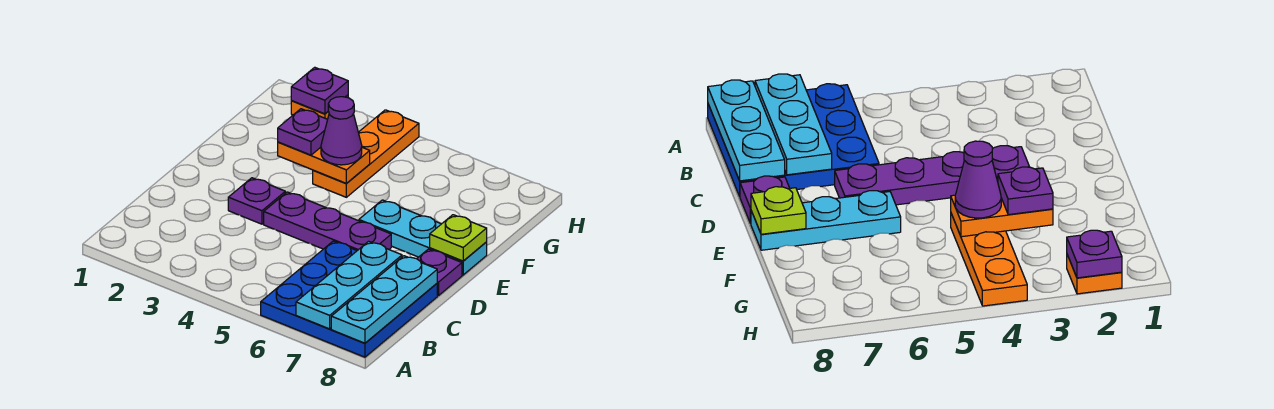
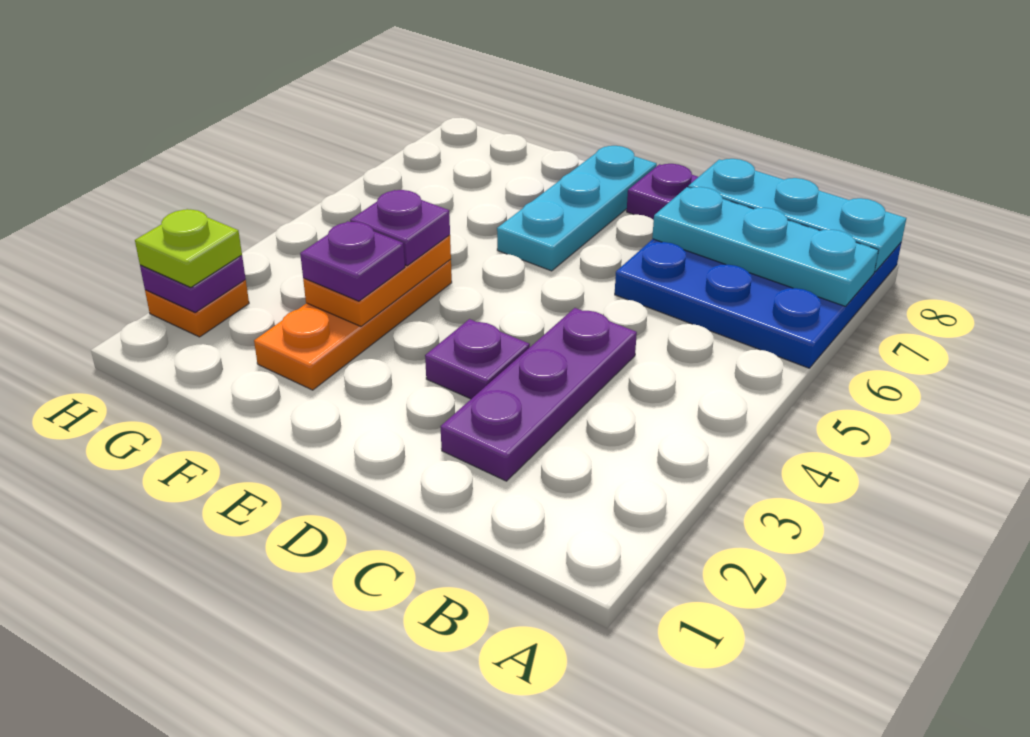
purple 1x3 plate [264,192,391,251] -> purple 1x3 plate moved to [441,308,637,481]
lime 1x1 plate [430,215,487,261] -> lime 1x1 plate moved to [135,209,242,287]
orange 1x3 plate [313,110,419,197] -> orange 1x3 plate turned to [254,259,452,390]
purple 1x1 cone [321,97,362,165] -> purple 1x1 plate [350,190,450,266]

